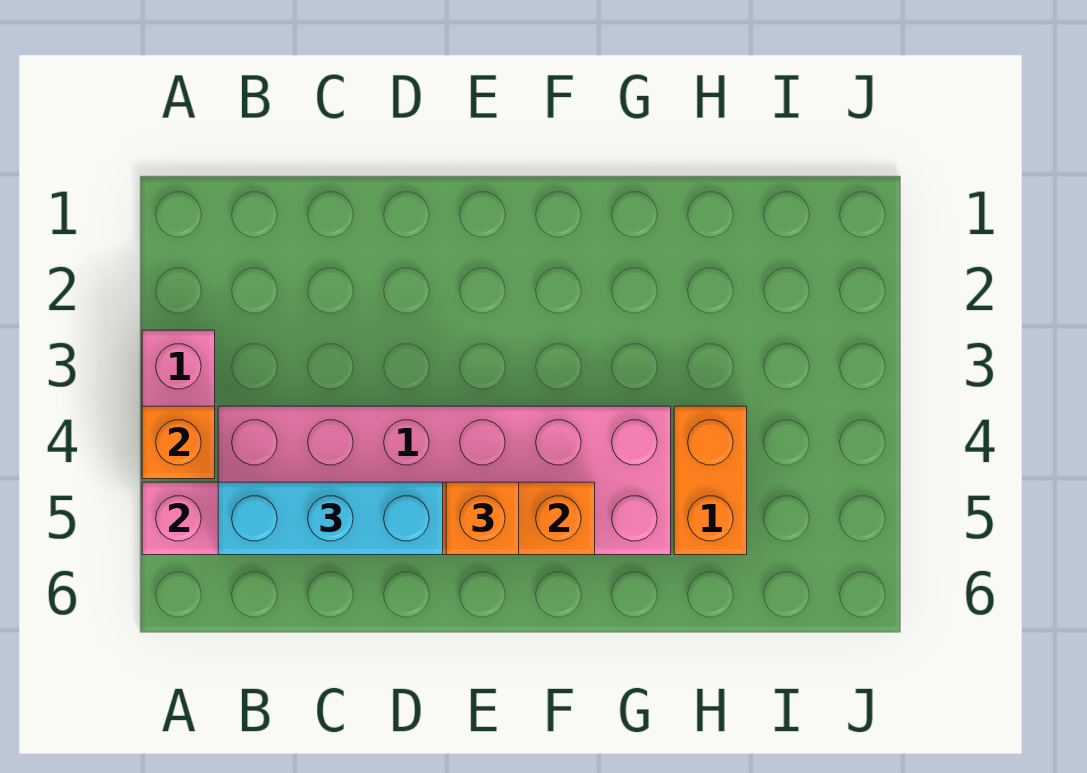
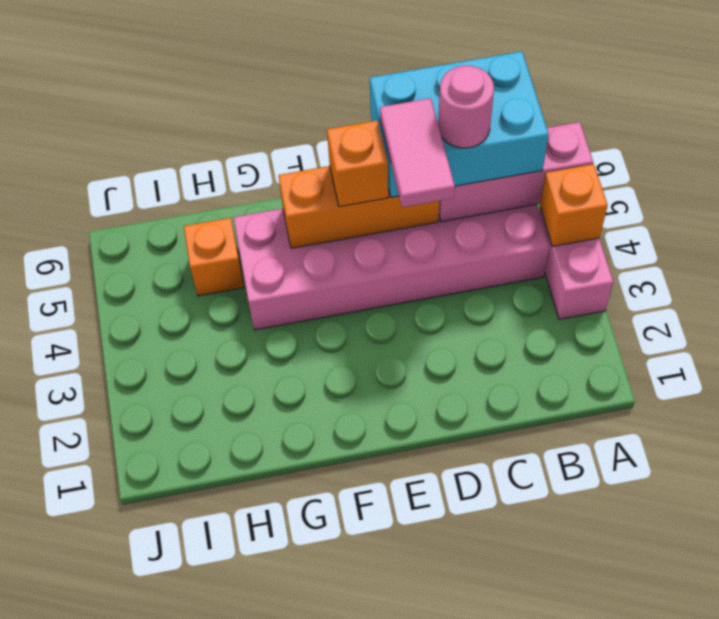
cyan 1x3 brick [218,482,443,555] -> cyan 2x3 brick [370,52,549,197]
none -> pink 1x1 round brick [438,66,494,148]
none -> pink 1x2 tile [380,98,455,207]
orange 1x2 brick [674,406,747,555] -> orange 1x1 brick [184,218,244,296]

